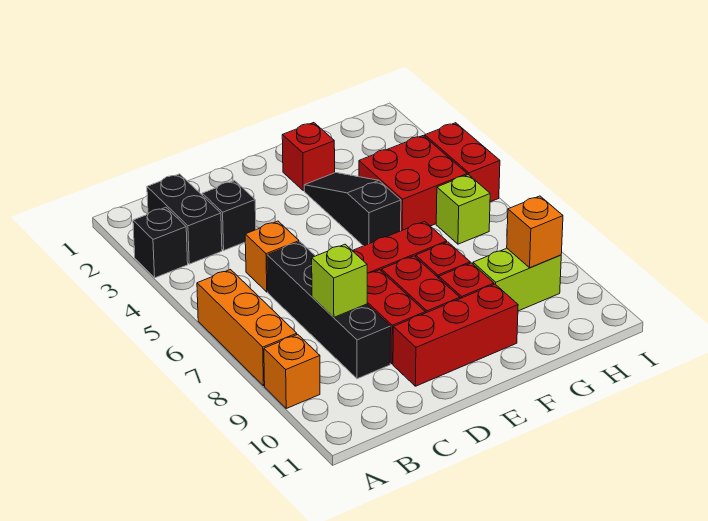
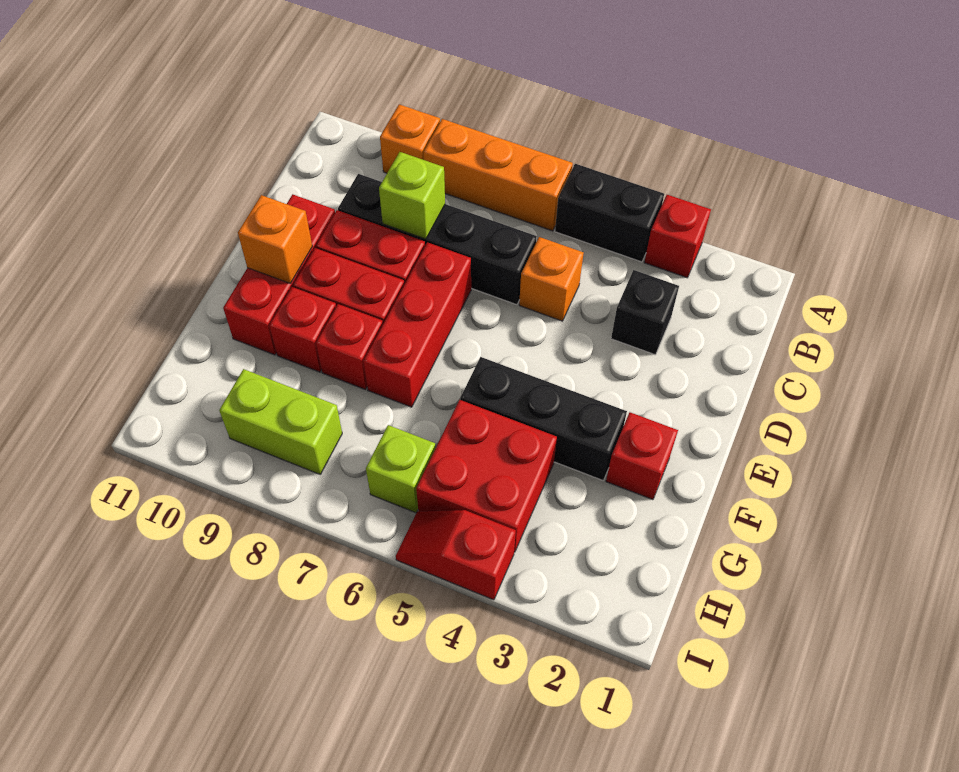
black 1x1 brick [133,207,188,278] -> red 1x1 brick [644,195,711,278]
black 1x2 brick [147,174,222,264] -> black 1x2 brick moved to [555,164,664,262]
black 1x3 slope [304,173,401,246] -> black 1x3 brick [460,357,627,480]
lime 1x2 brick [473,248,561,311] -> lime 1x2 brick turned to [219,369,342,474]
orange 1x1 brick [507,196,563,268] -> orange 1x1 brick moved to [238,195,312,284]
red 1x2 brick [425,123,500,202] -> red 1x2 slope [396,510,516,600]

